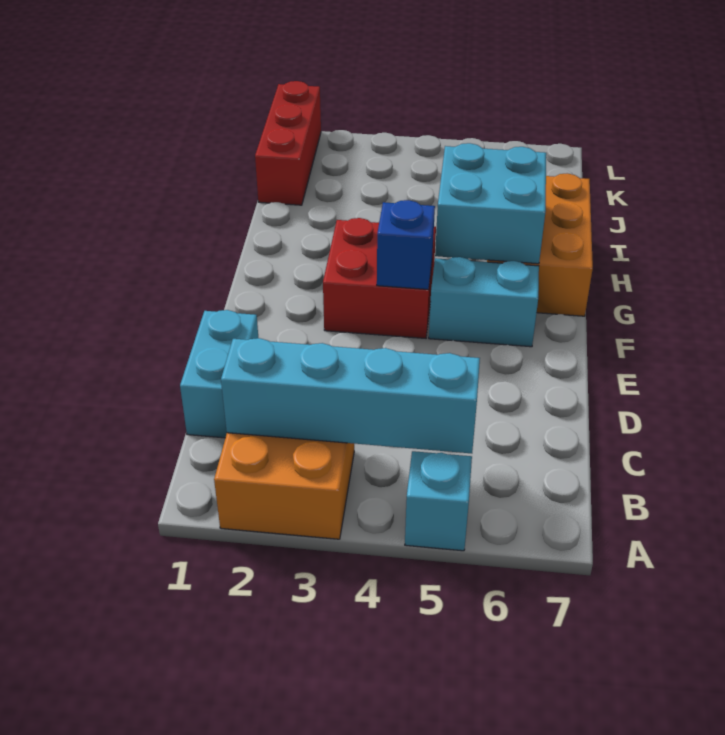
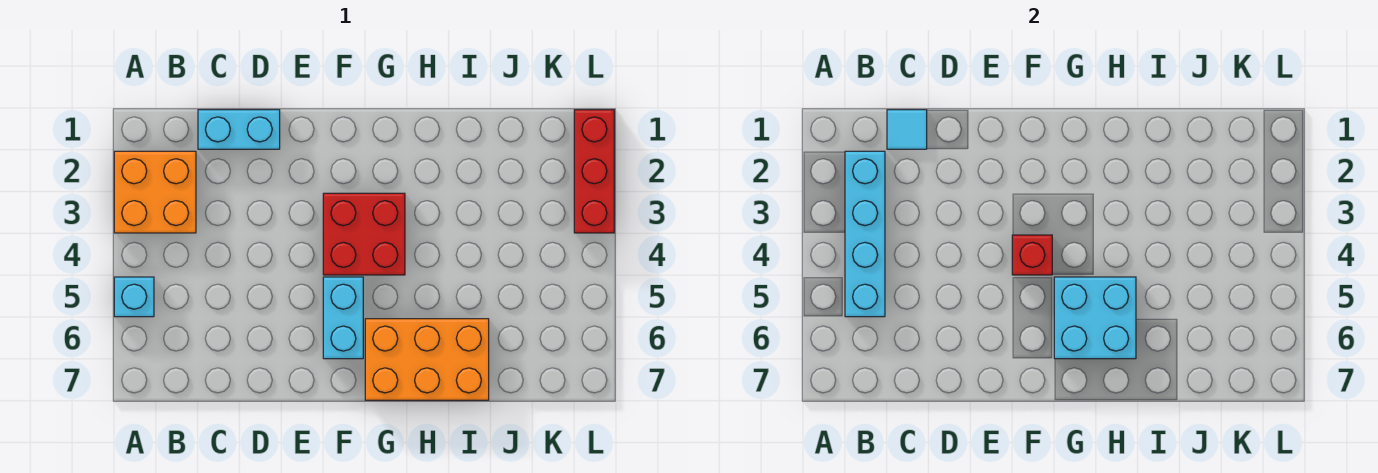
none -> cyan 1x1 tile [887,110,927,149]
blue 1x1 brick [377,200,435,290] -> red 1x1 brick [1012,235,1052,275]
red 1x3 brick [255,81,321,205] -> red 1x3 brick turned to [574,110,614,233]

